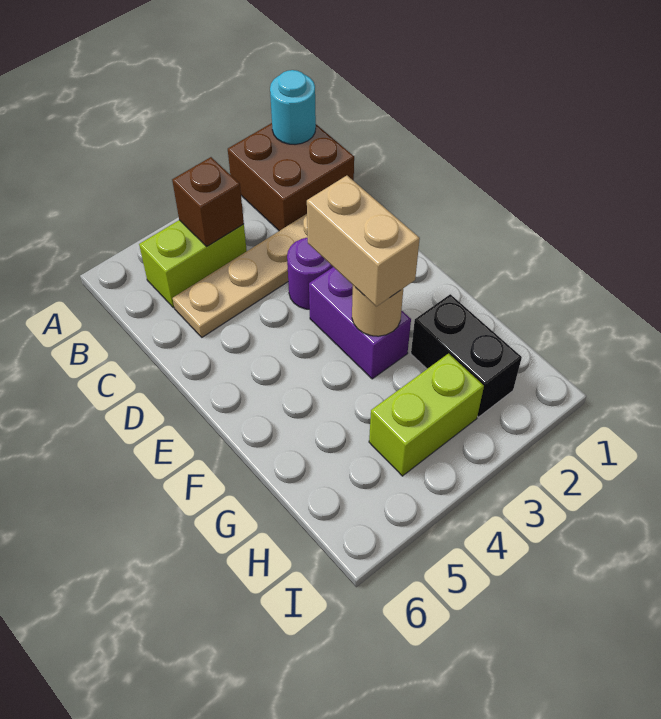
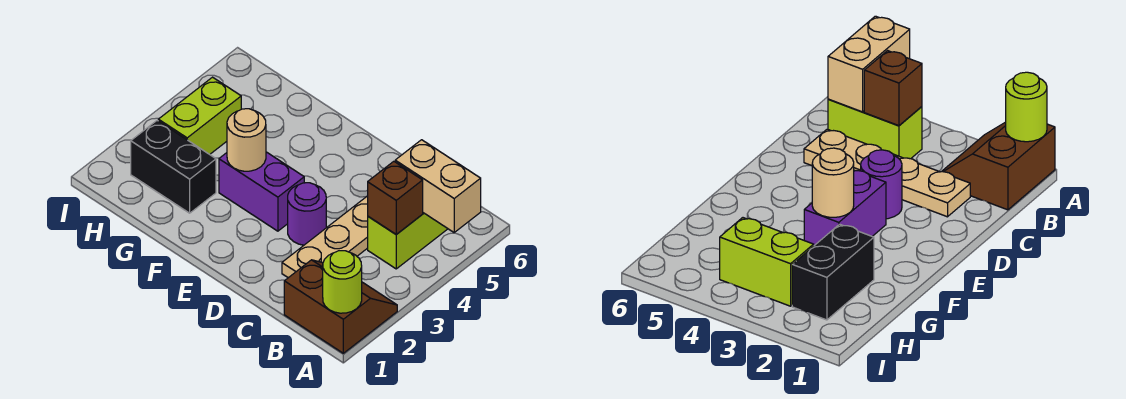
brown 2x2 brick [228,123,354,231] -> brown 2x2 slope [284,260,397,353]
cyan 1x1 round brick [270,70,316,144] -> lime 1x1 round brick [323,251,362,313]
tan 1x2 brick [307,176,420,306] -> tan 1x2 brick moved to [395,140,481,232]

